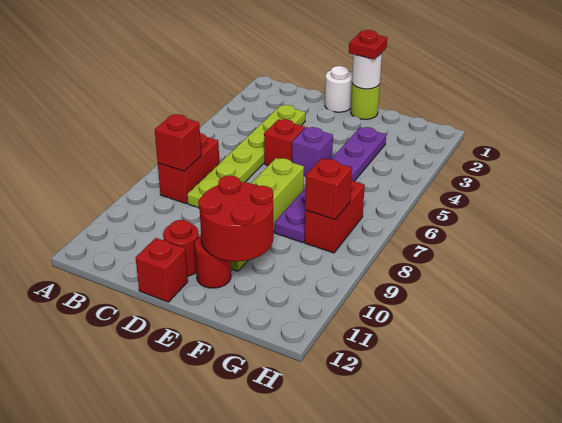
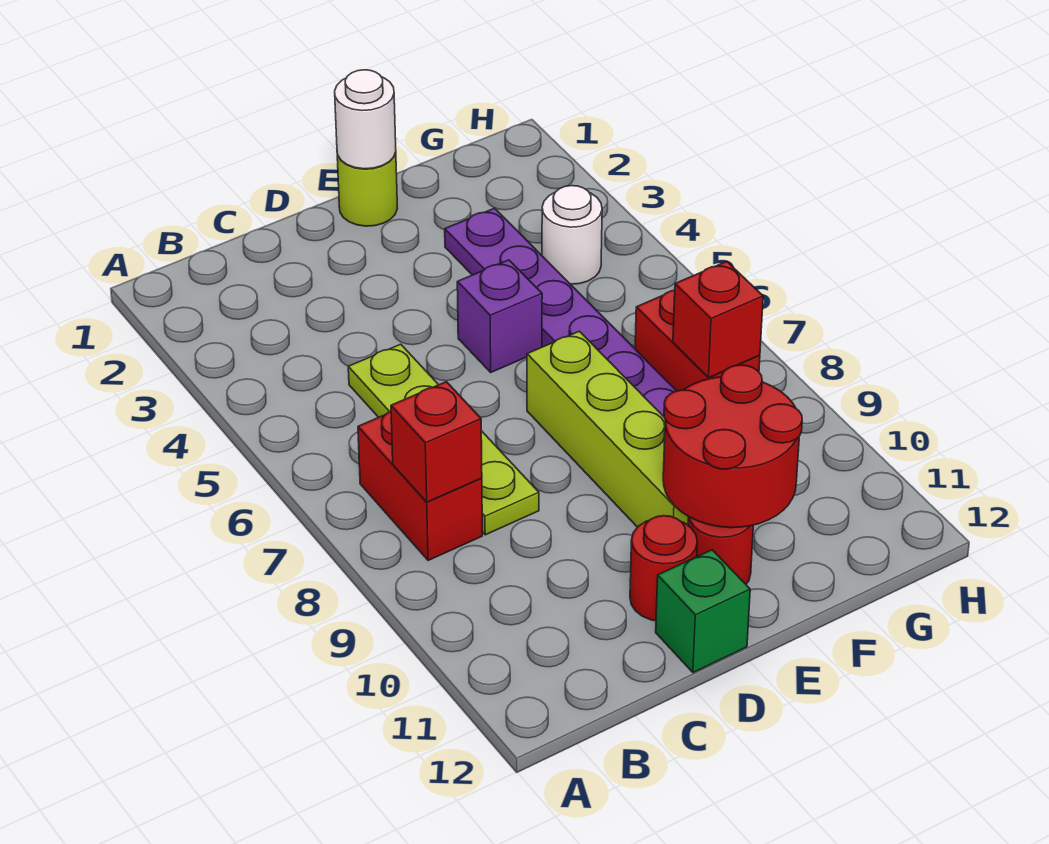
lime 1x6 plate [187,105,305,208] -> lime 1x4 plate [348,344,539,535]
white 1x1 round brick [325,66,352,112] -> white 1x1 round brick moved to [542,186,602,284]
red 1x1 brick [264,119,305,165] -> none
red 1x1 brick [136,238,188,302] -> green 1x1 brick [656,550,750,673]
red 1x1 plate [349,30,387,59] -> none

